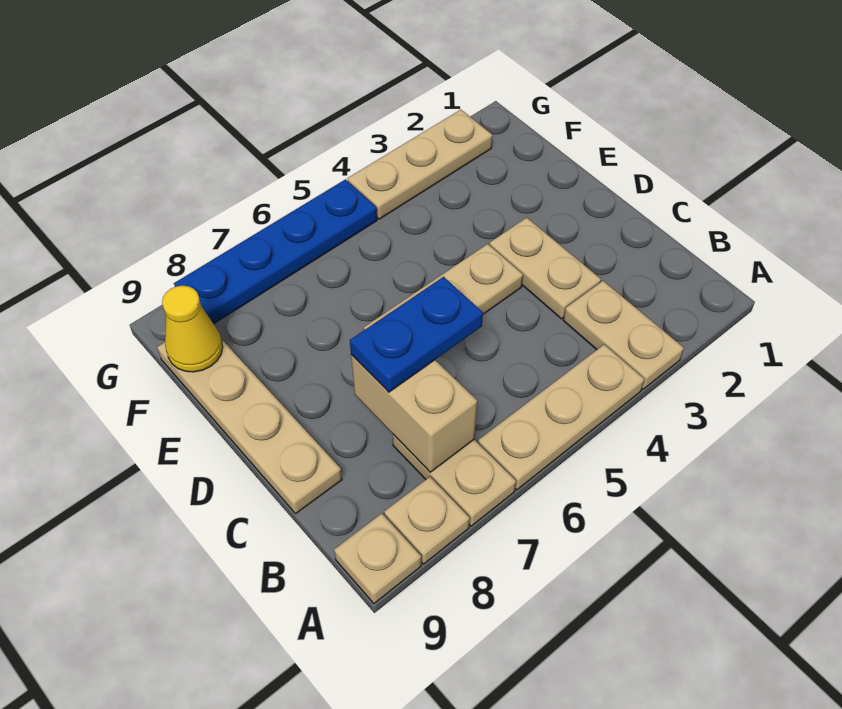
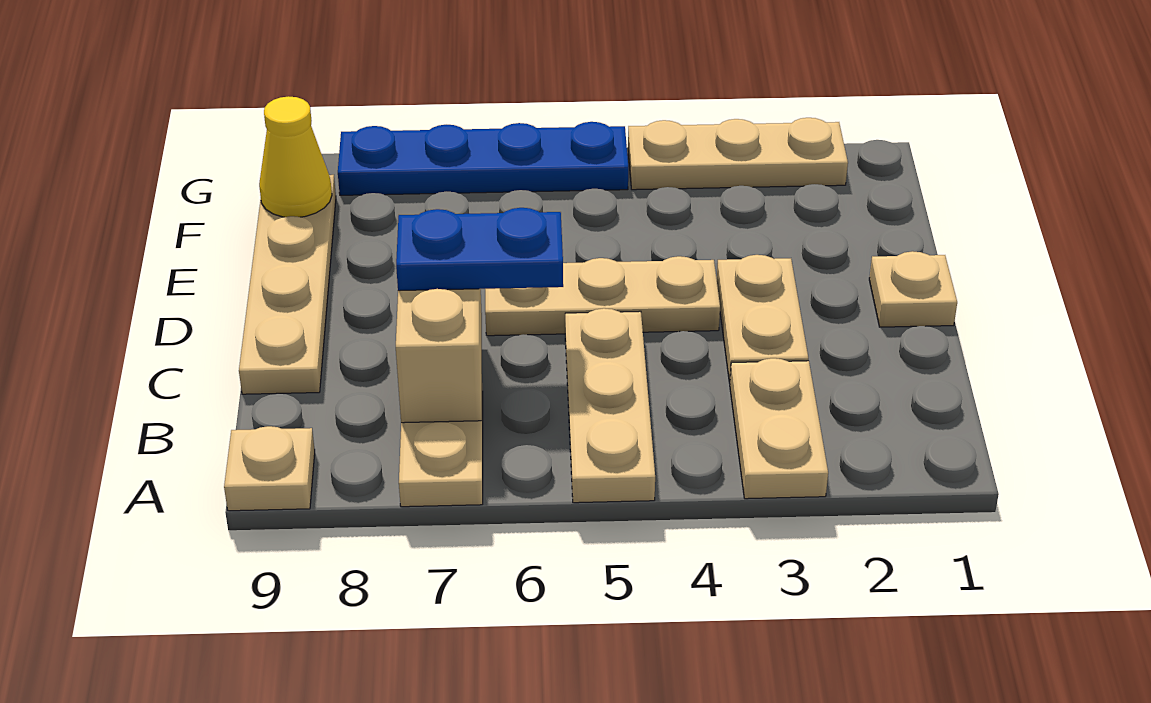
tan 1x3 plate [478,344,644,490] -> tan 1x3 plate turned to [565,308,655,503]
tan 1x1 plate [384,477,470,564] -> tan 1x1 plate moved to [869,251,957,327]

